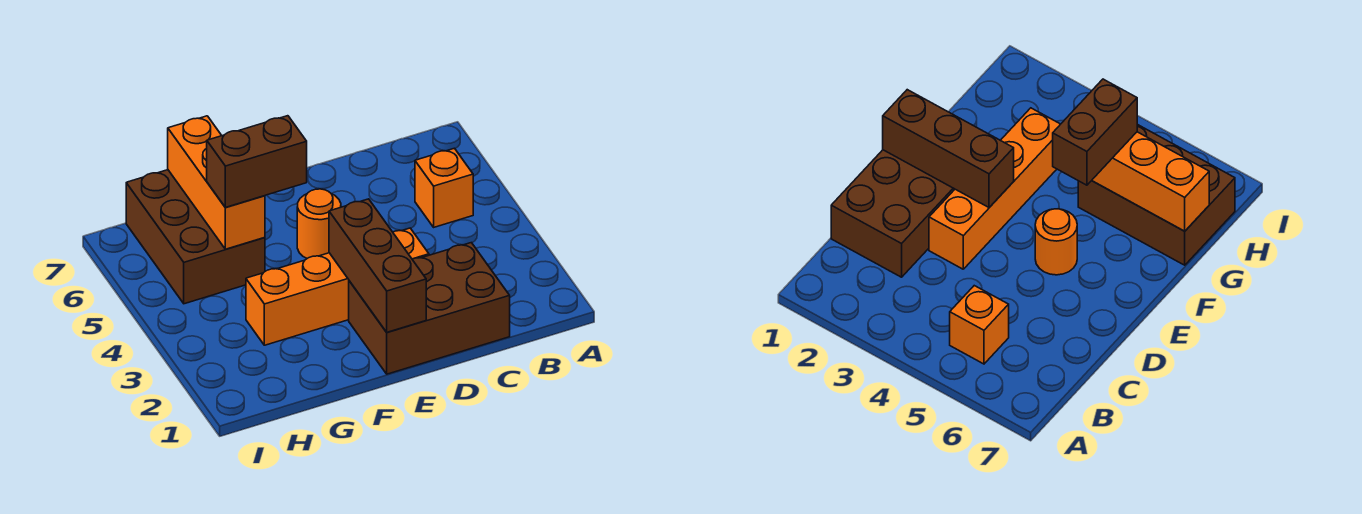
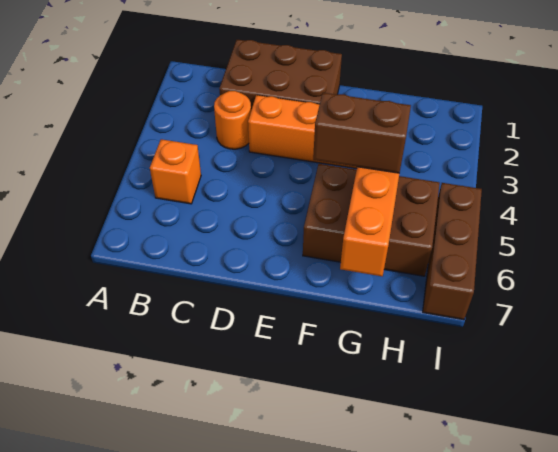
brown 1x3 brick [329,199,426,332] -> brown 1x3 brick moved to [423,183,482,320]
orange 1x1 round brick [297,189,341,258] -> orange 1x1 round brick moved to [214,91,251,149]
brown 2x3 brick [126,170,265,304] -> brown 2x3 brick turned to [303,164,440,276]

